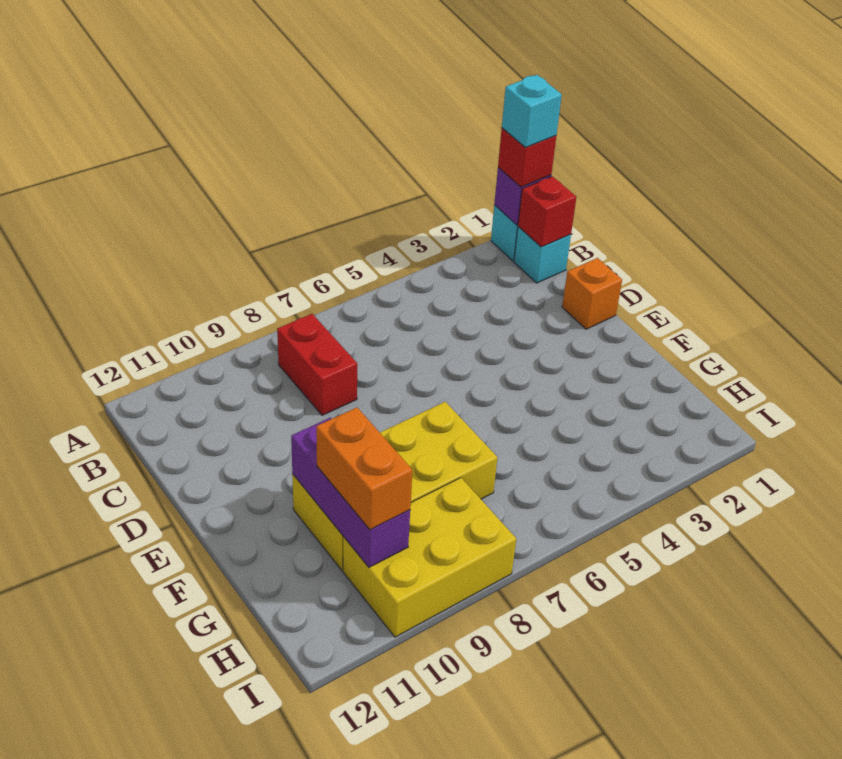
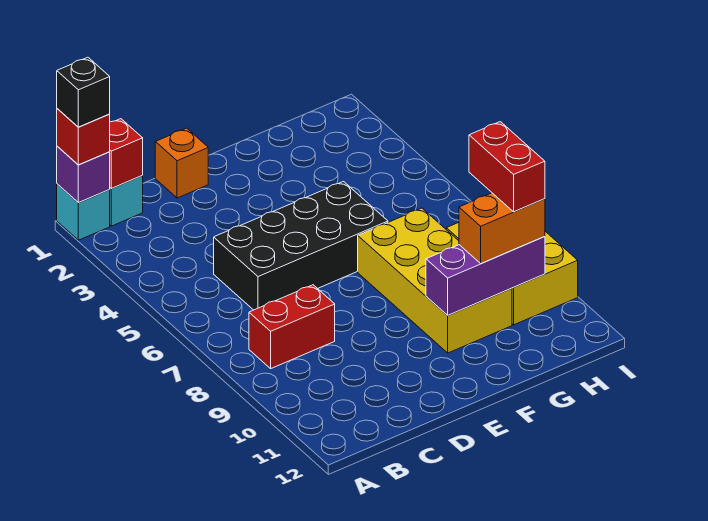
cyan 1x1 brick [502,75,562,147] -> black 1x1 brick [57,57,110,127]
none -> black 2x4 brick [214,182,388,310]
none -> red 1x2 brick [469,122,545,212]

